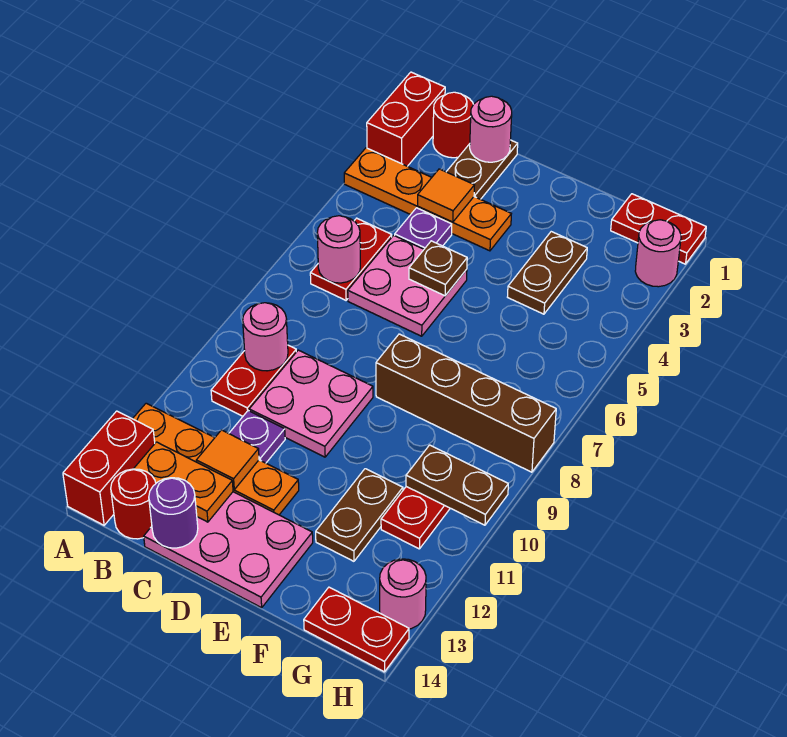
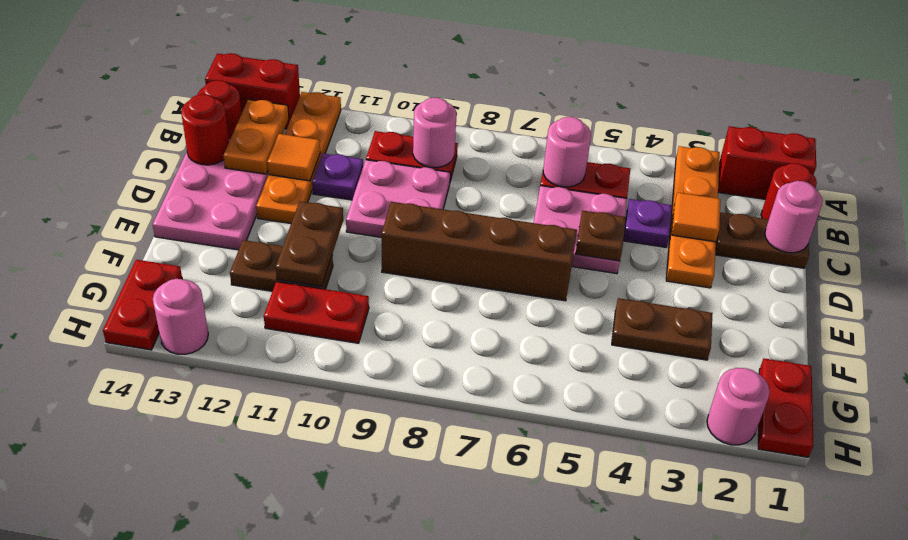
purple 1x1 round brick [149,478,198,548] -> red 1x1 round brick [181,94,229,165]
brown 1x4 brick [376,334,556,472] -> brown 1x4 brick turned to [382,202,577,301]
brown 1x2 plate [406,445,508,525] -> brown 1x2 plate moved to [276,201,343,286]

